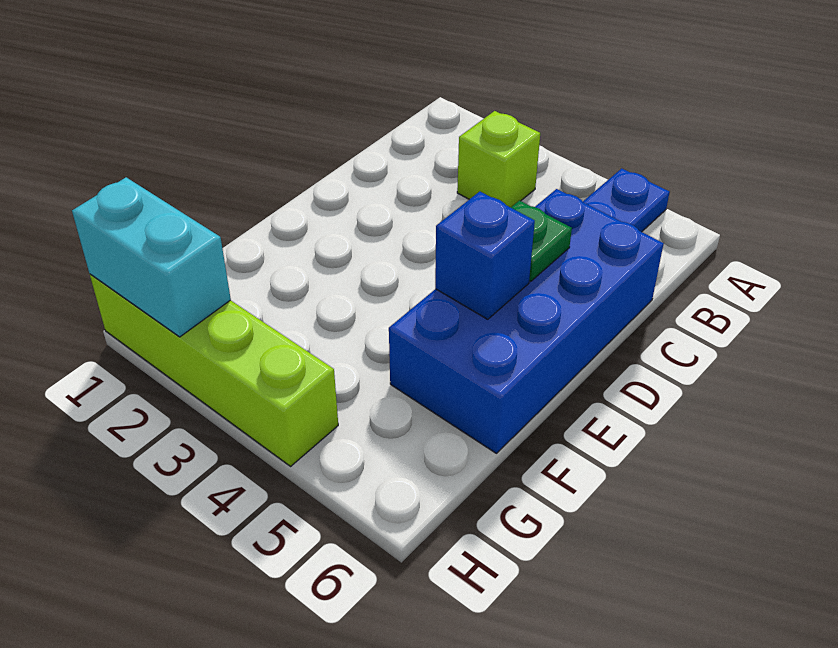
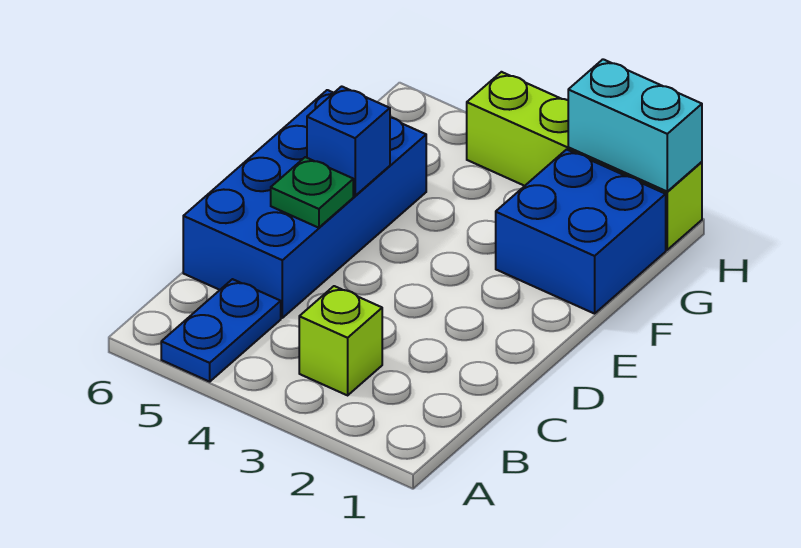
none -> blue 2x2 brick [496,149,666,314]

